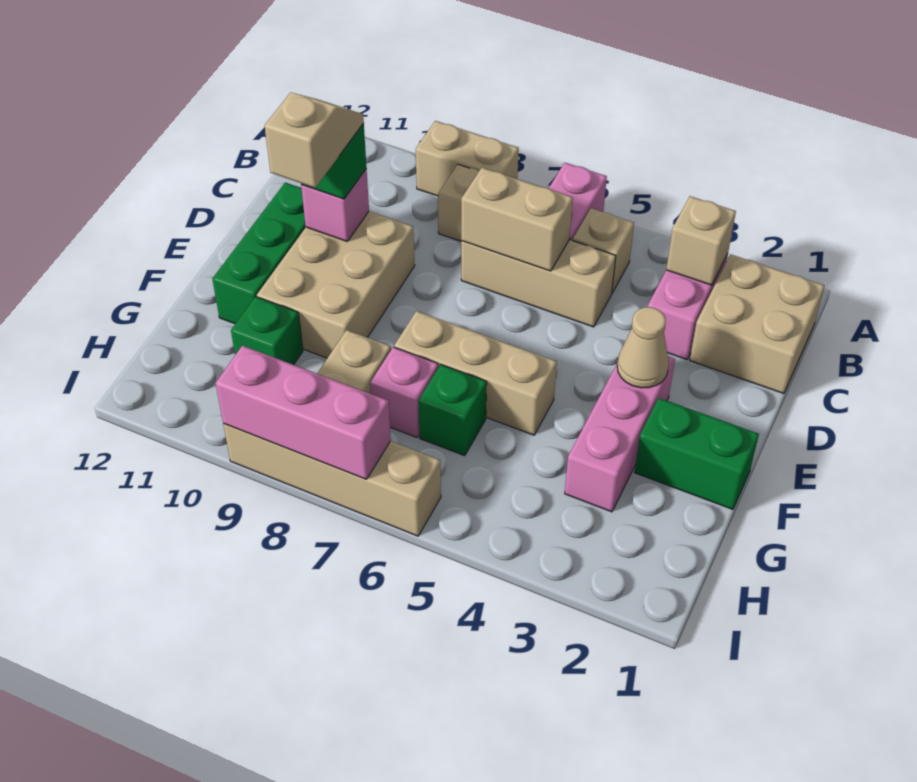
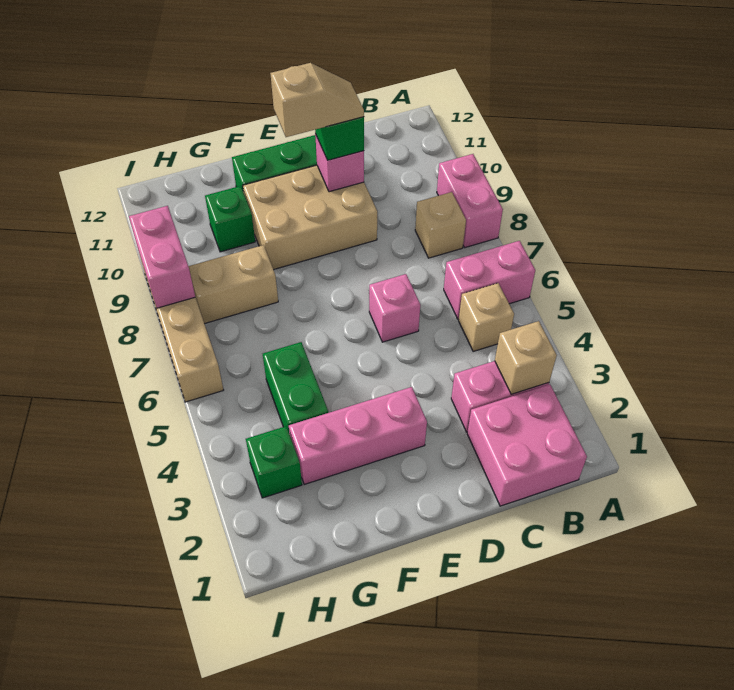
tan 1x2 brick [416,121,519,196] -> pink 1x2 brick [437,154,503,248]
tan 2x2 brick [690,254,825,394] -> pink 2x2 brick [467,384,587,506]
tan 1x3 brick [461,240,616,327] -> none
tan 1x2 brick [461,168,573,271] -> none
tan 1x1 cone [617,307,669,388] -> none
green 1x2 brick [634,398,759,509] -> green 1x2 brick moved to [263,342,328,434]
tan 1x3 brick [394,311,557,435] -> none
green 1x1 brick [418,365,487,456] -> green 1x1 brick moved to [246,426,302,498]
pink 1x1 brick [370,347,438,437] -> pink 1x1 brick moved to [369,274,420,342]
pink 1x3 brick [216,346,391,479] -> pink 1x2 brick [129,206,195,308]

